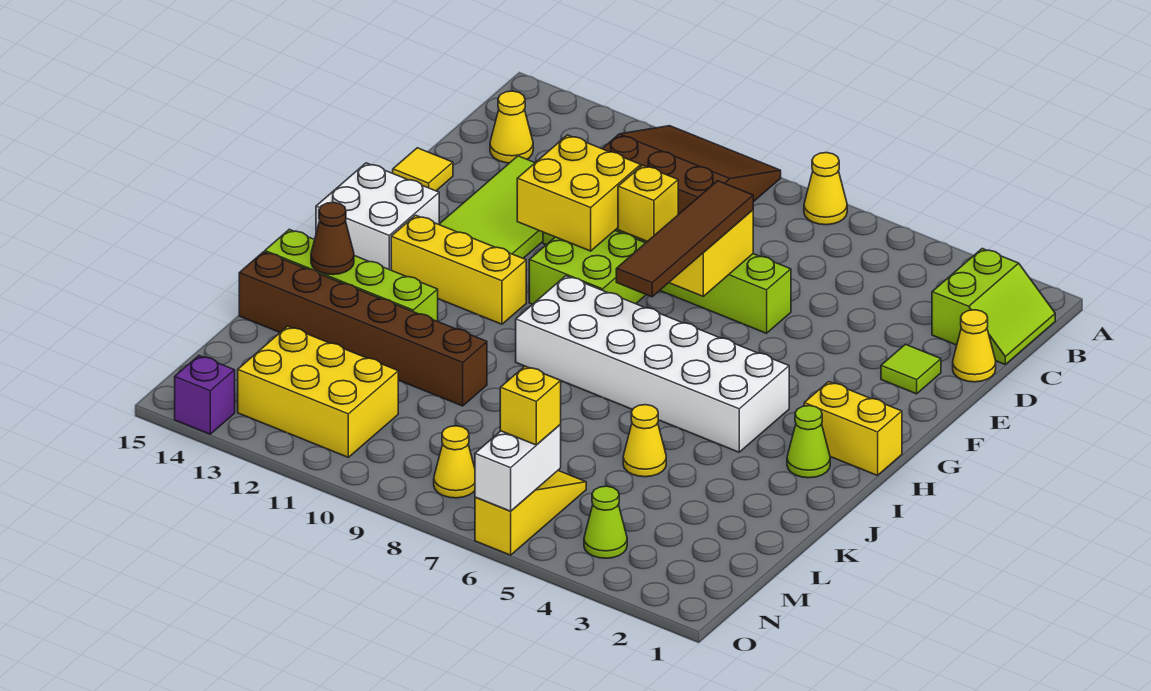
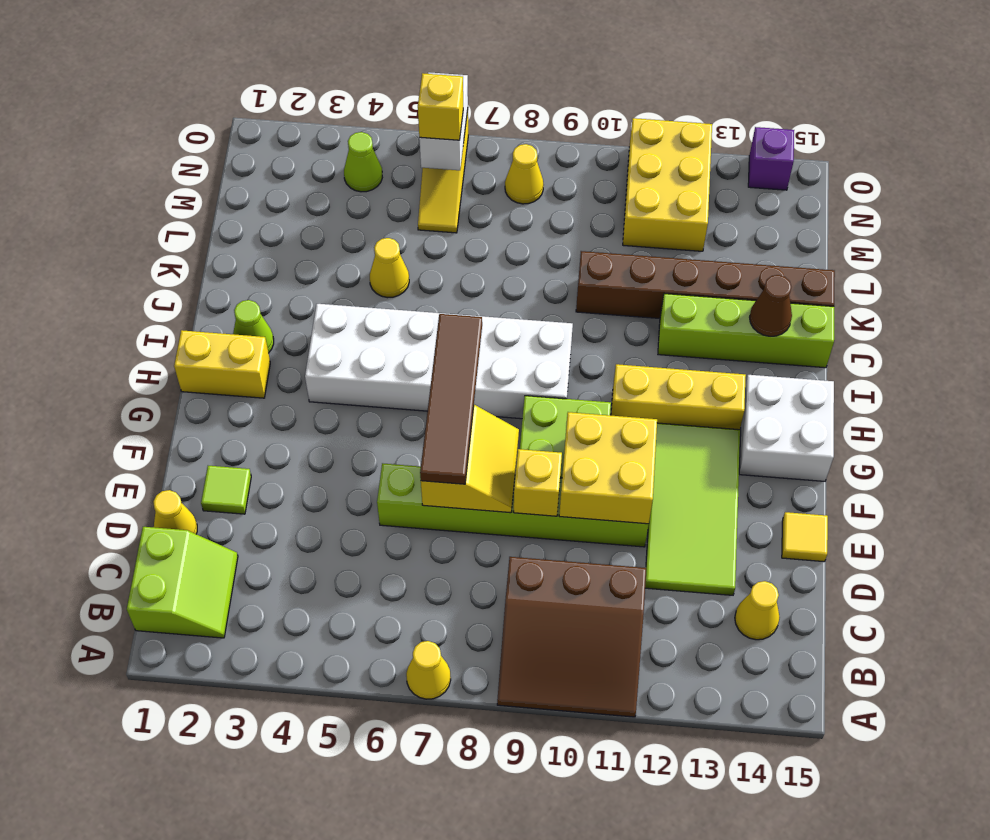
lime 2x2 slope [932,249,1055,364] -> lime 2x2 slope turned to [127,527,238,638]
yellow 2x3 brick [238,326,398,457] -> yellow 2x3 brick turned to [623,118,712,251]

